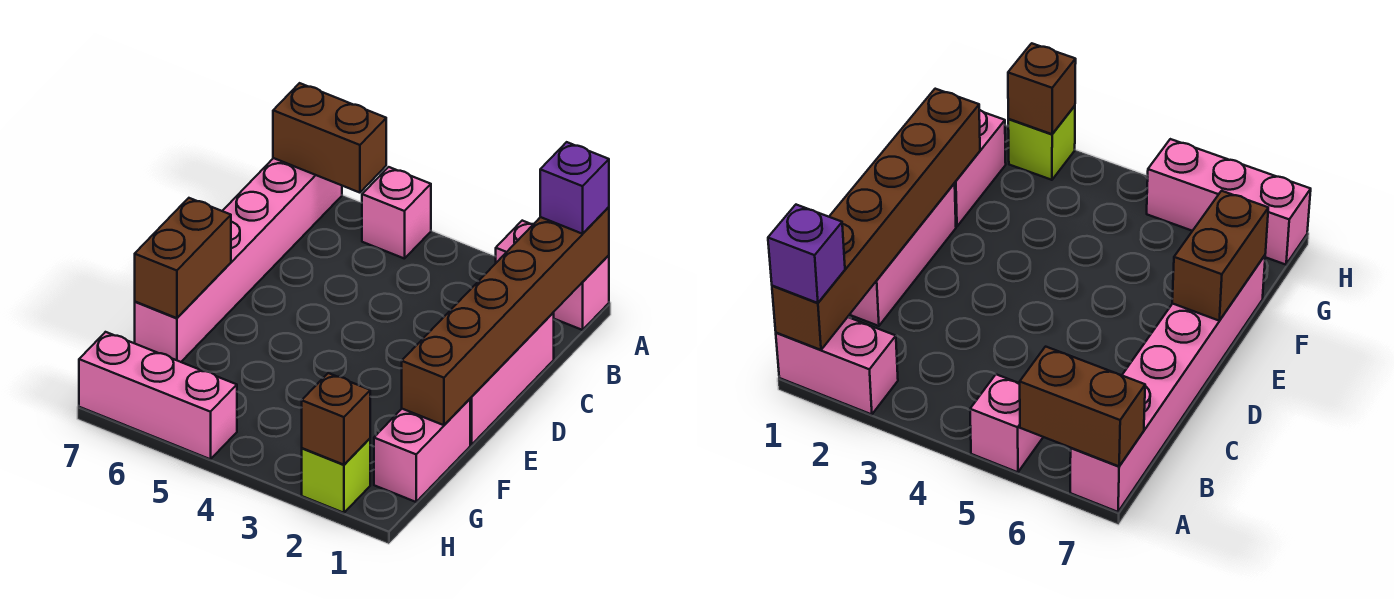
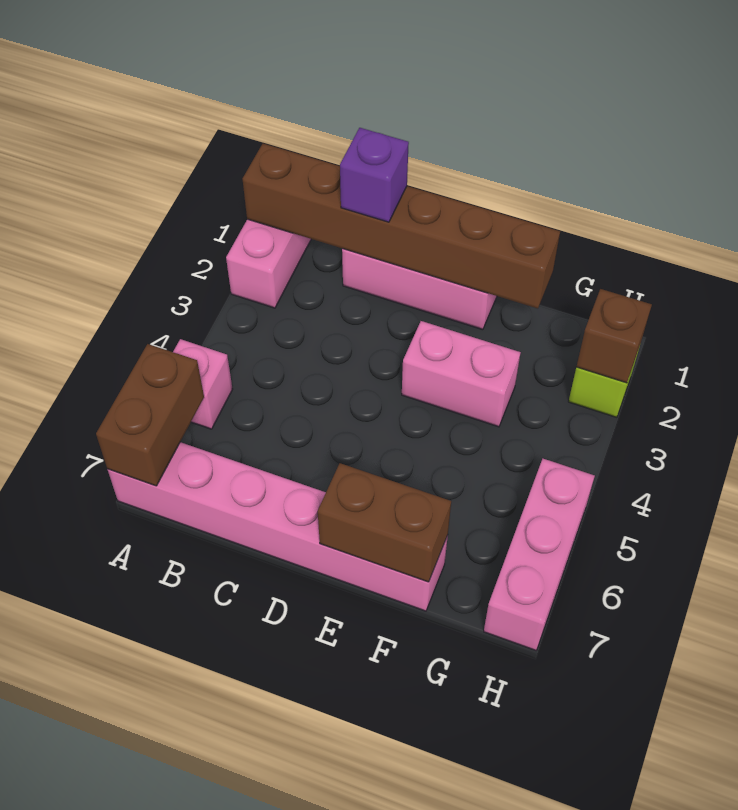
purple 1x1 brick [540,142,609,234] -> purple 1x1 brick moved to [340,128,409,222]
pink 1x2 brick [374,399,470,502] -> pink 1x2 brick moved to [402,321,521,427]

